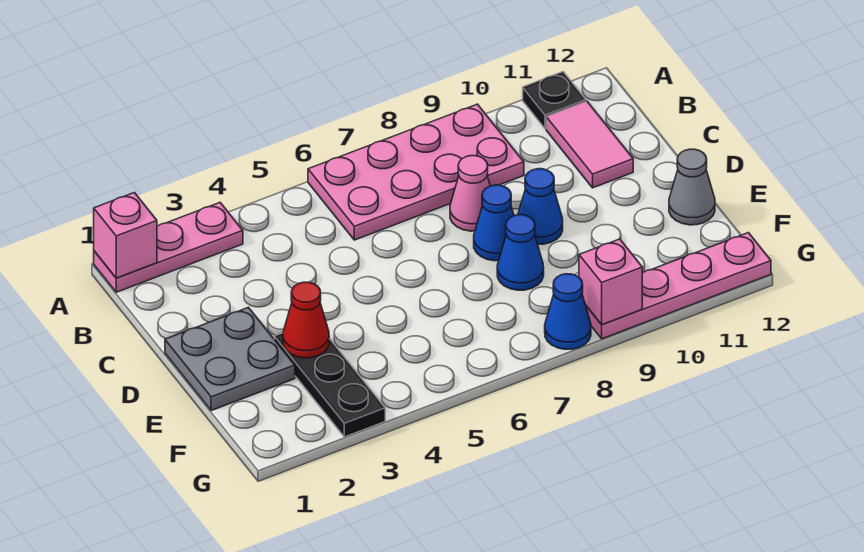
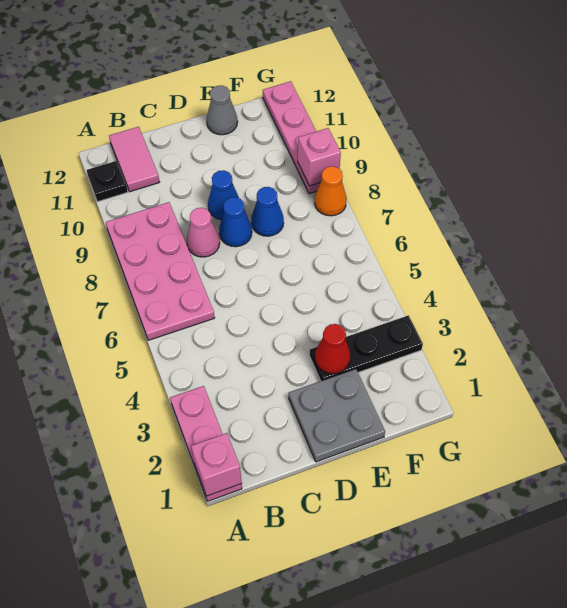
pink 1x2 tile [546,101,633,188] -> pink 1x2 tile turned to [109,127,159,192]
blue 1x1 cone [545,274,591,349] -> orange 1x1 cone [315,166,347,216]

